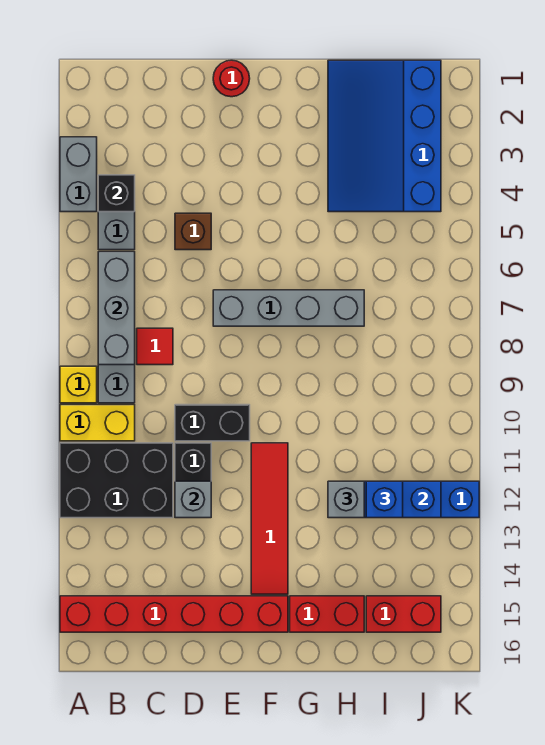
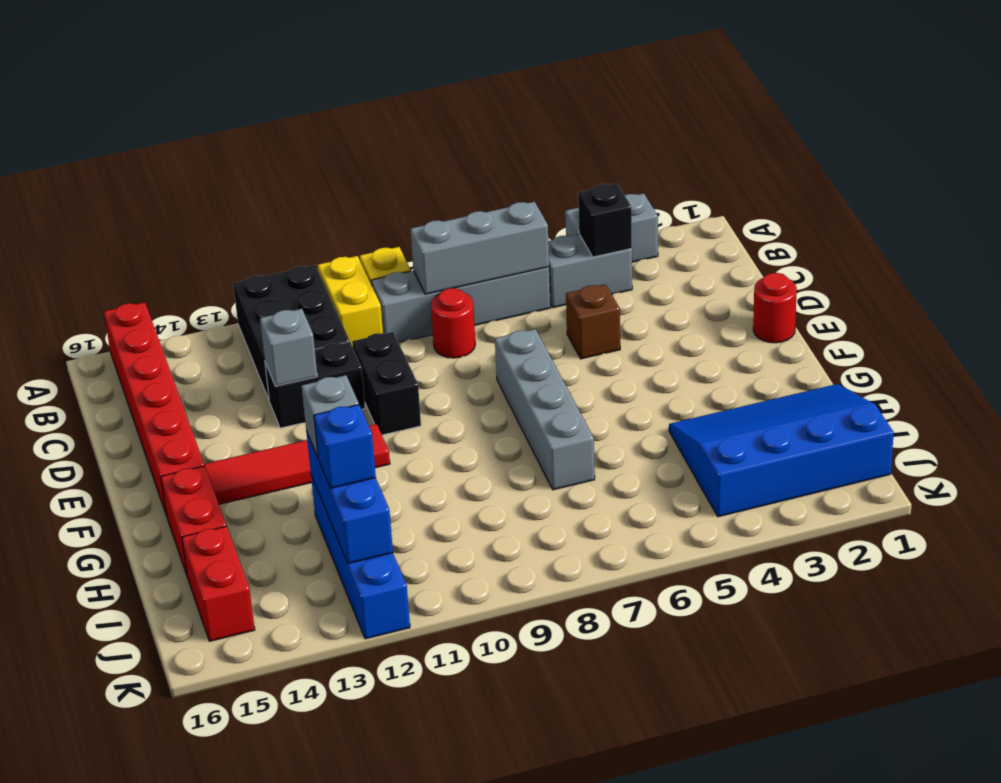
red 1x1 tile [137,328,173,365] -> red 1x1 round brick [431,288,475,358]

